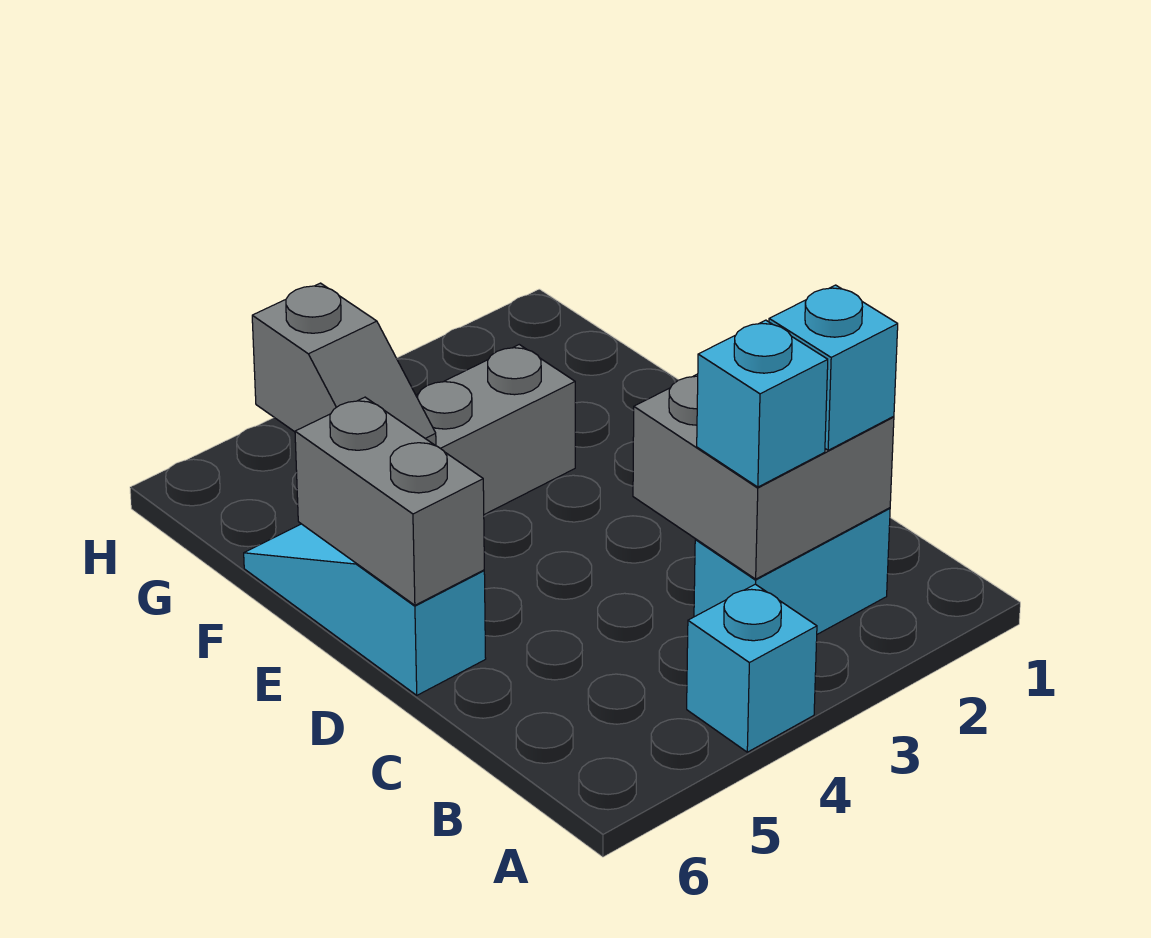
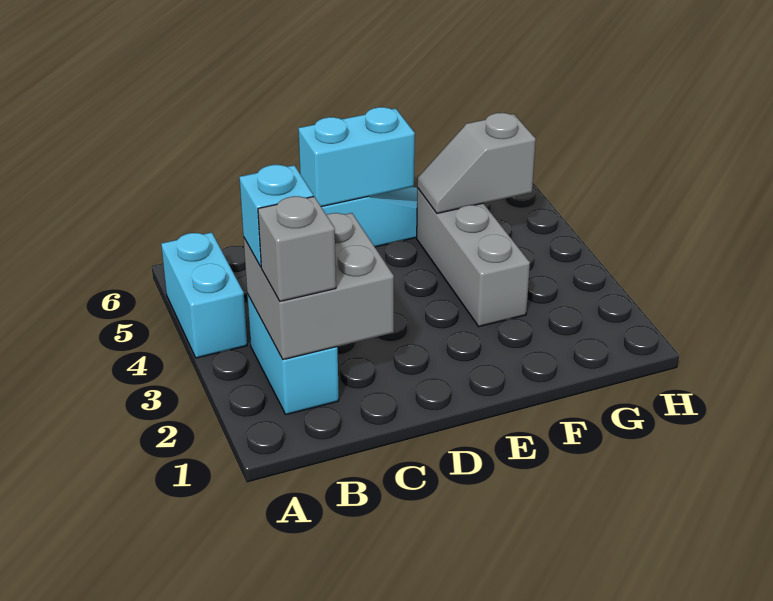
cyan 1x1 brick [687,584,817,752] -> cyan 1x2 brick [161,232,247,358]
cyan 1x1 brick [769,285,898,450] -> grey 1x1 brick [258,196,336,301]
grey 1x2 brick [295,397,484,605] -> cyan 1x2 brick [298,107,415,207]

